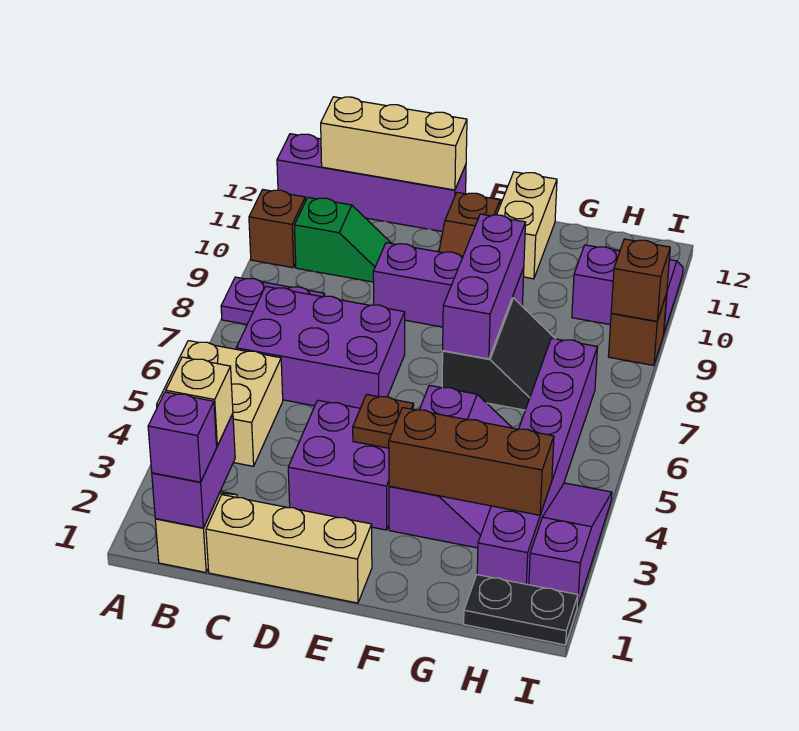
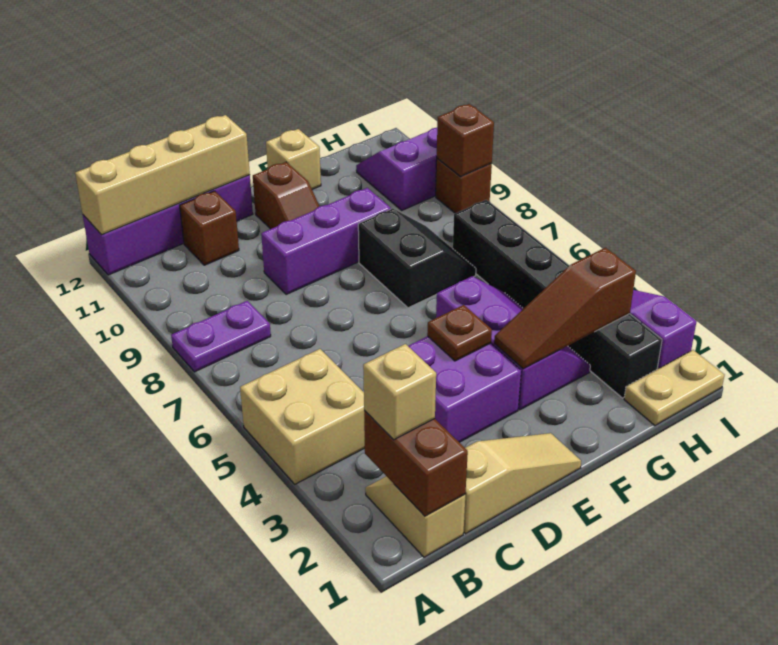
brown 1x1 brick [249,190,306,268] -> brown 1x1 brick moved to [180,191,239,265]
purple 1x2 brick [152,414,235,528] -> brown 1x2 brick [364,411,468,516]
purple 1x1 brick [148,392,217,482] -> none
purple 2x3 brick [236,287,405,408] -> none
green 1x2 slope [295,197,391,282] -> none
tan 1x3 brick [321,97,467,190] -> tan 1x4 brick [75,115,250,235]
tan 1x3 brick [206,495,372,603] -> tan 1x3 slope [464,433,581,534]
brown 1x3 brick [389,408,554,515] -> brown 1x3 slope [494,248,636,369]
purple 1x3 brick [443,214,525,359] -> none
tan 1x2 brick [497,172,557,279] -> tan 1x1 brick [266,129,321,189]
black 1x2 plate [464,575,578,645] -> tan 1x2 plate [624,350,724,426]
purple 1x6 brick [477,338,597,585] -> black 1x6 brick [453,200,662,398]

